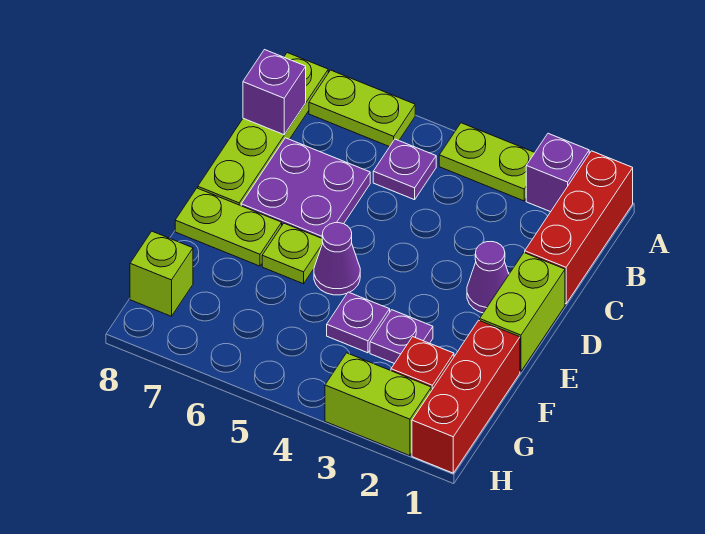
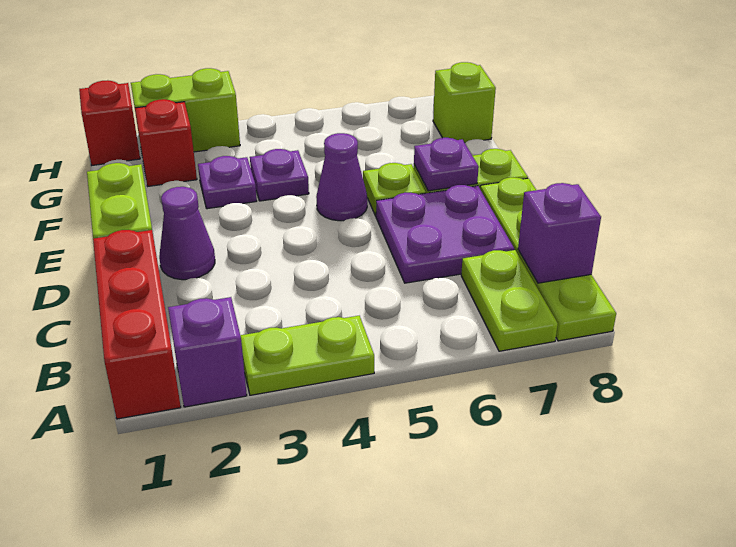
lime 1x2 plate [309,70,415,147] -> lime 1x2 plate turned to [461,250,558,351]
purple 1x1 plate [373,139,436,200] -> purple 1x1 plate moved to [414,138,479,191]
red 1x3 brick [412,320,520,473] -> red 1x1 brick [79,80,140,165]

